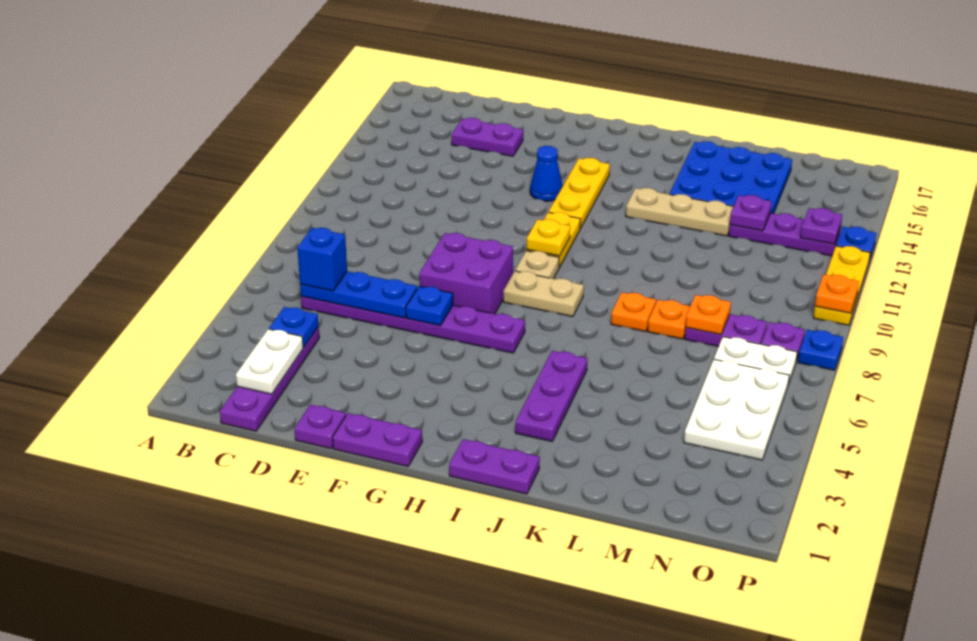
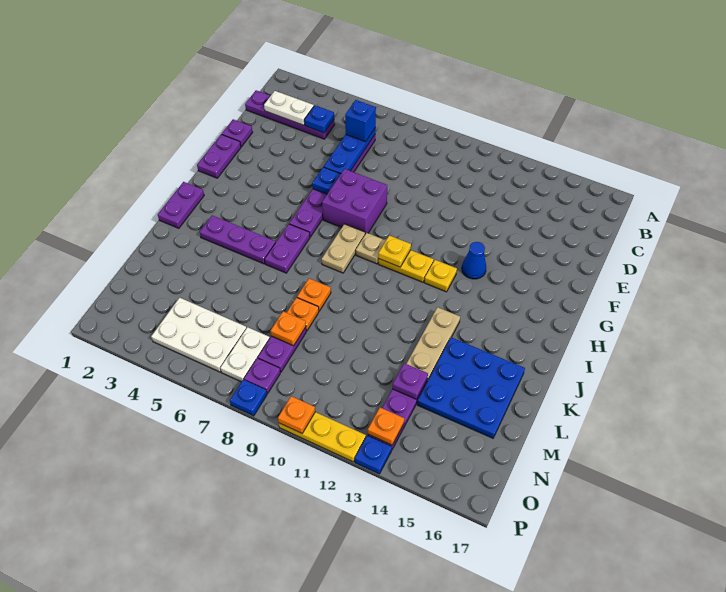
purple 1x2 plate [452,118,523,156] -> purple 1x2 plate moved to [265,224,310,273]
yellow 1x3 plate [549,158,610,228] -> yellow 1x1 plate [424,260,457,292]
purple 1x1 plate [800,208,842,244] -> orange 1x1 plate [368,408,404,445]

